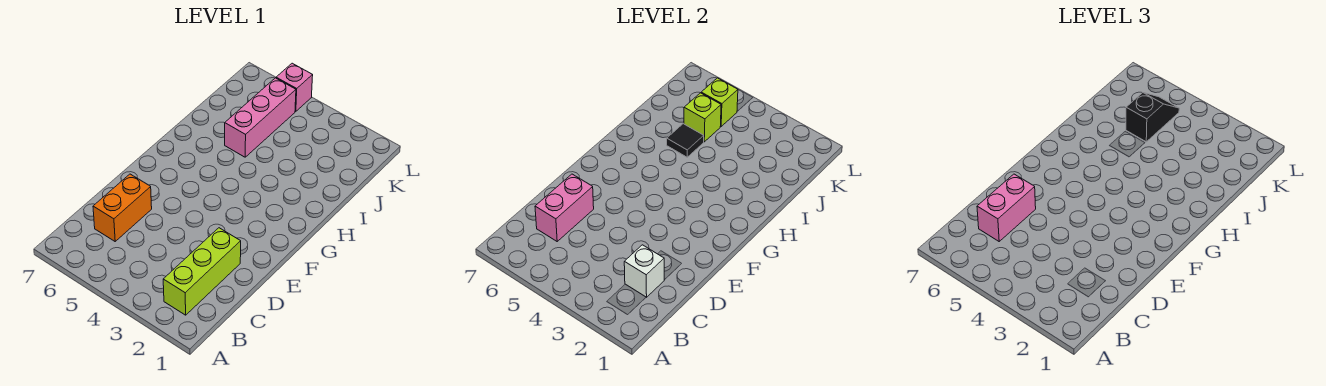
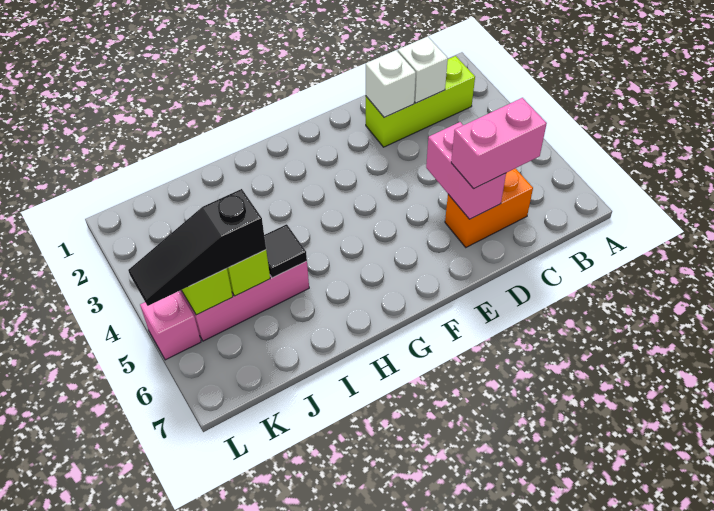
pink 1x2 brick [535,174,594,241] -> pink 1x2 brick turned to [426,122,506,219]
none -> white 1x1 brick [366,50,416,118]
black 1x2 slope [1126,93,1179,142] -> black 1x3 slope [128,189,266,306]

